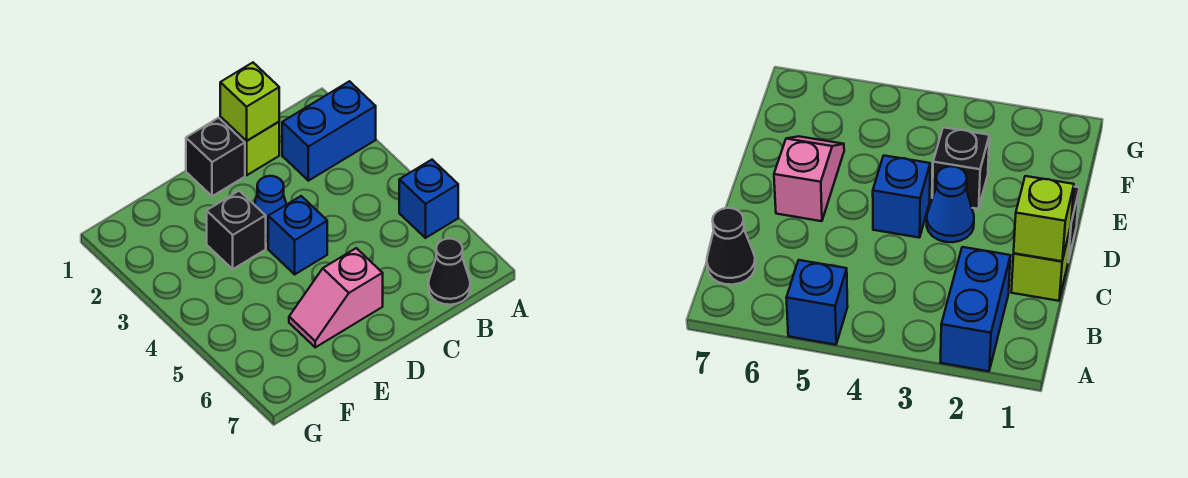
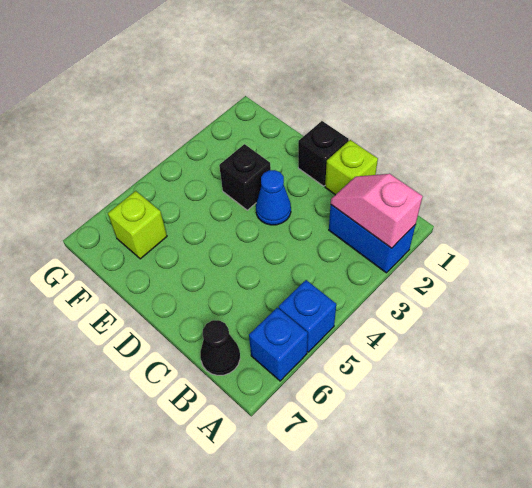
lime 1x1 brick [220,63,279,141] -> lime 1x1 brick moved to [108,191,167,259]
blue 1x1 brick [268,196,327,274] -> blue 1x1 brick moved to [249,308,308,381]
pink 1x2 slope [289,248,383,347] -> pink 1x2 slope moved to [331,174,423,248]

